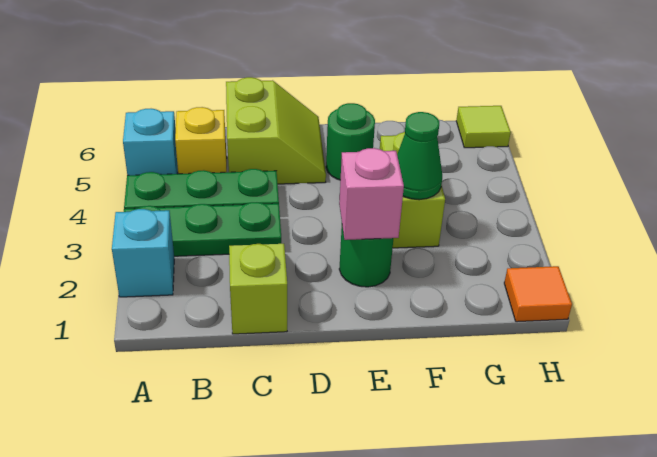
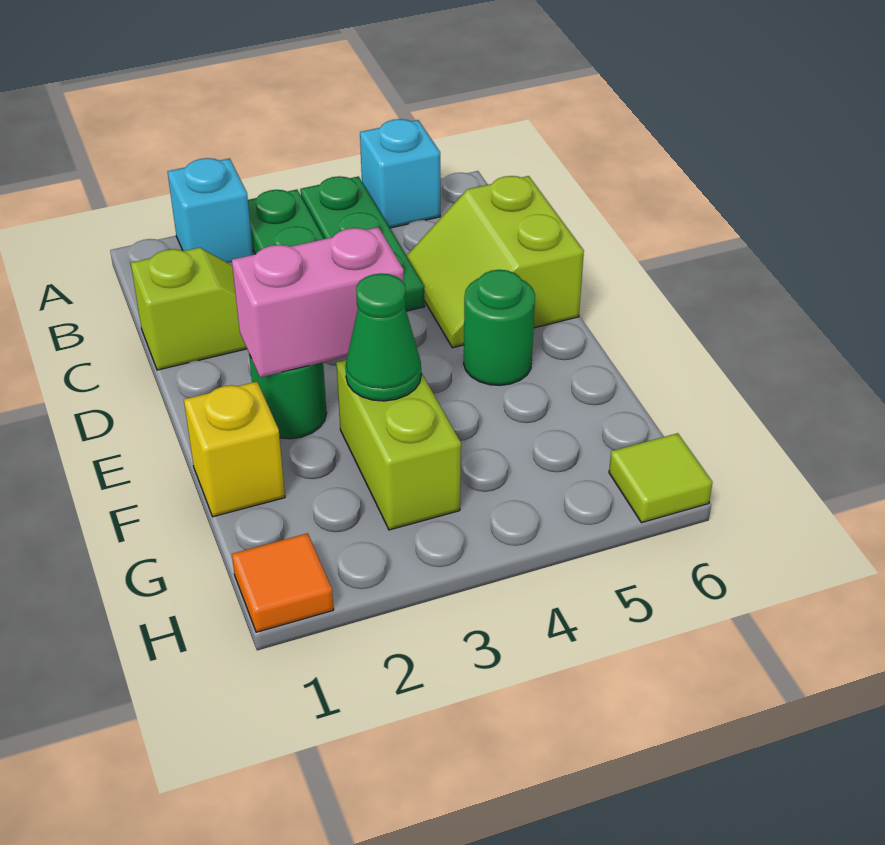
yellow 1x1 brick [175,107,227,174] -> yellow 1x1 brick moved to [184,382,285,517]
lime 2x2 slope [226,77,326,184] -> lime 2x2 slope turned to [406,176,584,348]
pink 1x1 brick [339,148,404,240] -> pink 1x2 brick [232,227,404,377]
lime 1x2 brick [380,132,445,248] -> lime 1x2 brick turned to [336,360,461,530]

